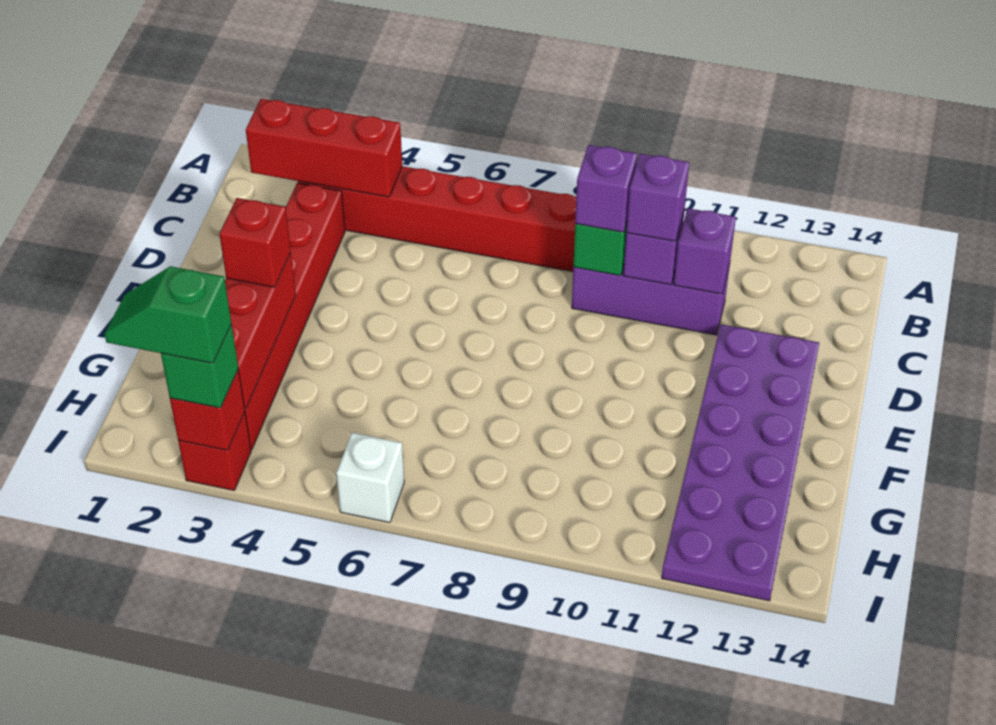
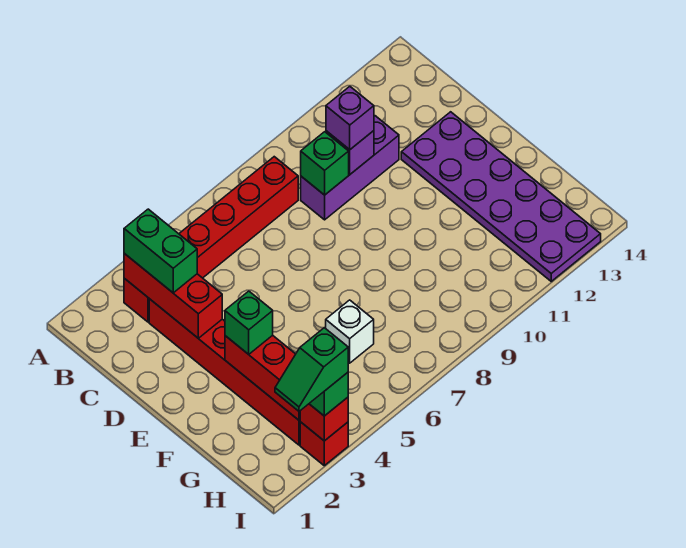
red 1x3 brick [246,99,402,197] -> red 1x3 brick turned to [124,254,222,338]
none -> green 1x2 brick [124,209,197,293]
purple 1x1 brick [575,145,637,232] -> none
purple 1x1 brick [674,208,736,294] -> none
red 1x1 brick [219,198,291,287] -> green 1x1 brick [225,291,273,354]
white 1x1 brick [336,433,404,523] -> white 1x1 brick moved to [326,300,374,363]

